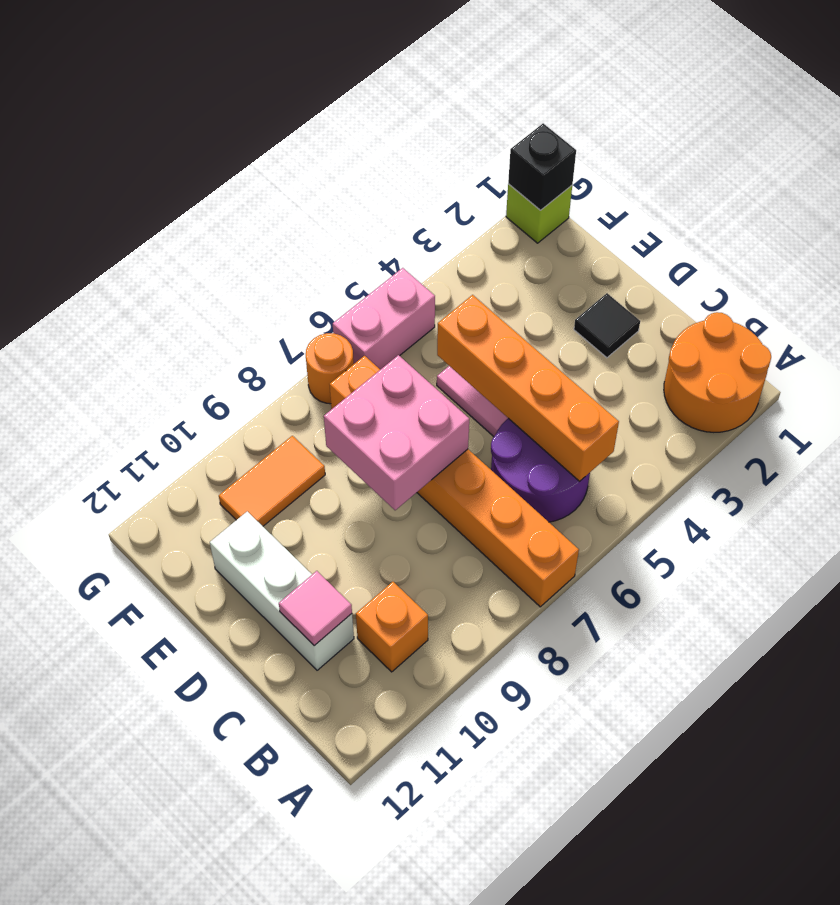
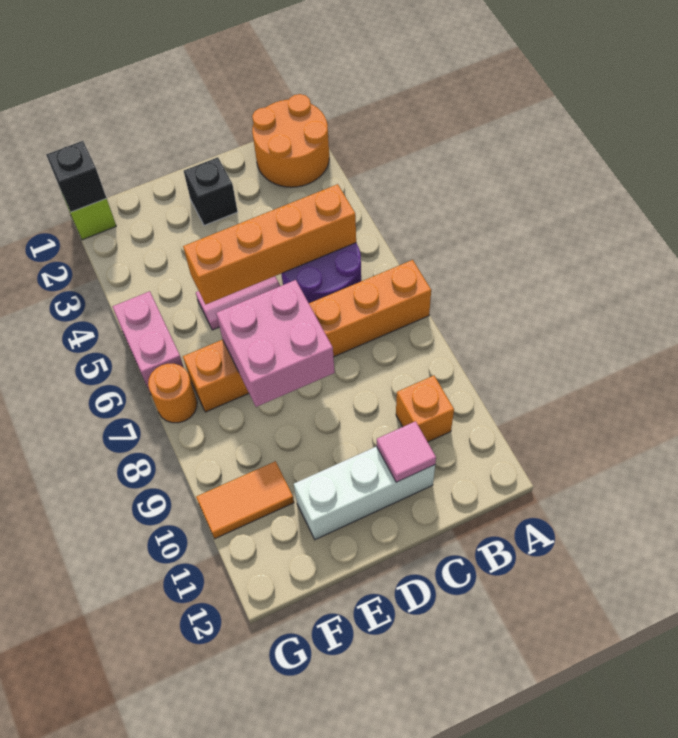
black 1x1 tile [574,293,640,358] -> black 1x1 brick [184,157,238,225]
orange 1x2 tile [219,436,325,526] -> orange 1x2 tile turned to [196,461,294,539]

